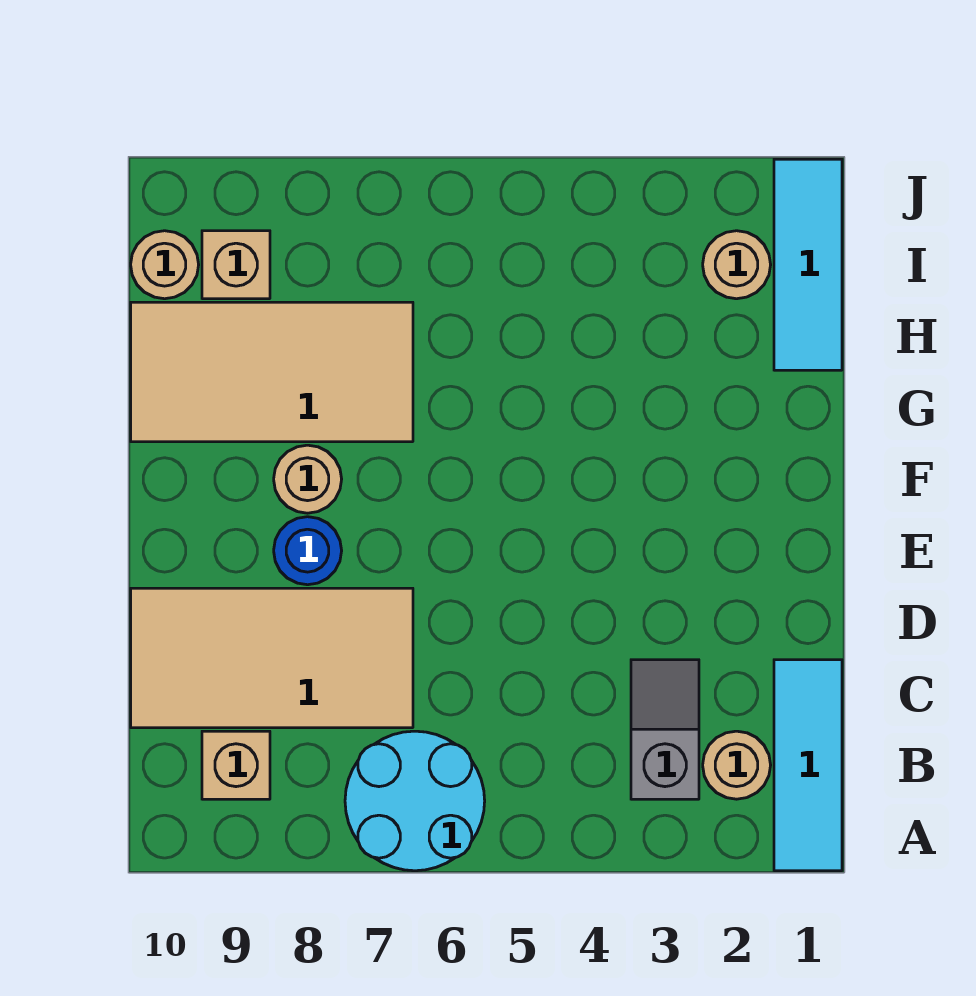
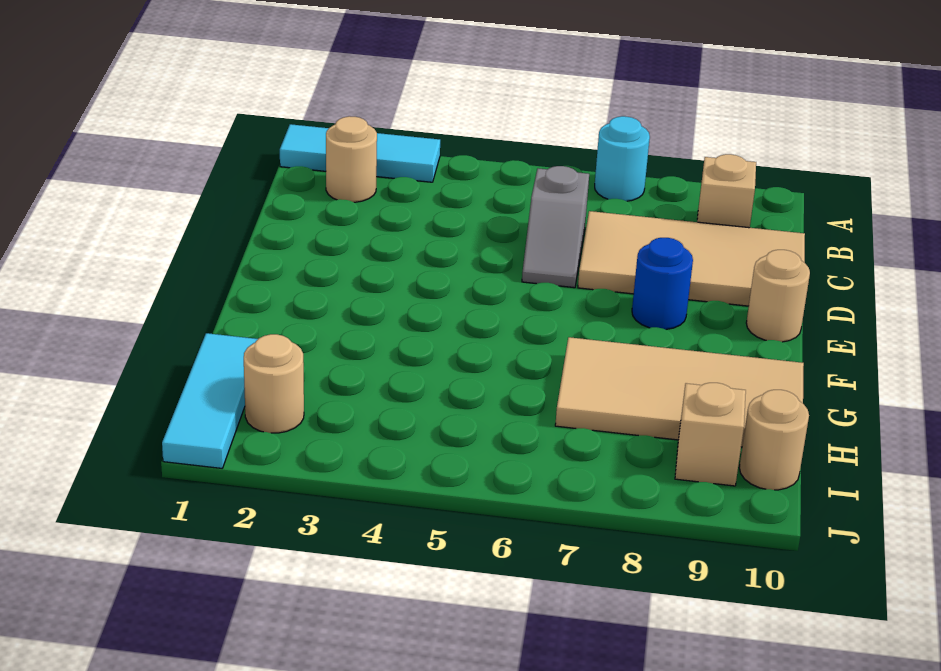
cyan 1x3 tile [774,660,842,871] -> cyan 1x3 tile turned to [280,124,440,182]
cyan 2x2 round brick [345,731,485,871] -> cyan 1x1 round brick [595,116,650,201]
grey 1x2 slope [631,660,699,799] -> grey 1x2 slope moved to [522,166,589,288]
tan 1x1 round brick [274,445,342,513] -> tan 1x1 round brick moved to [746,250,810,342]

